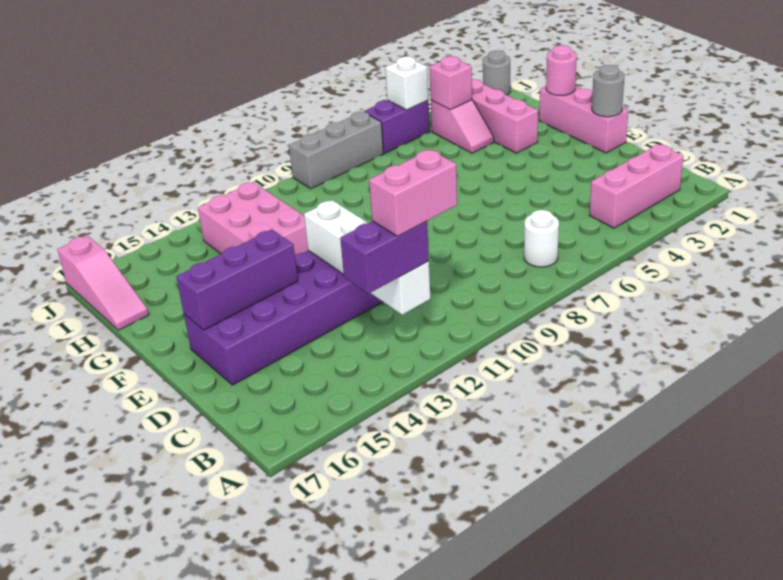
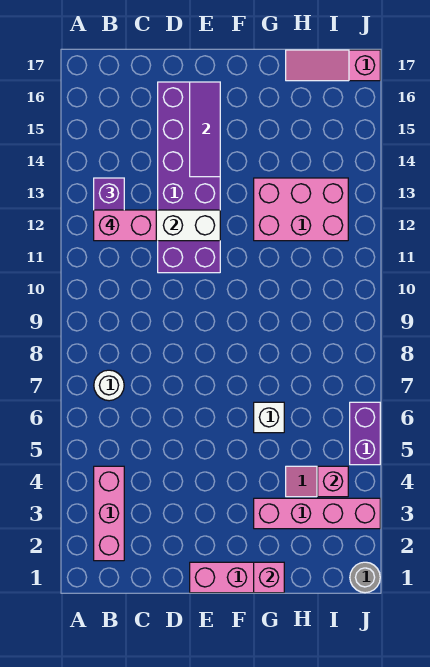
pink 1x2 brick [369,150,457,236] -> pink 1x2 brick turned to [94,210,156,241]
grey 1x1 round brick [592,65,624,117] -> none
purple 1x3 brick [176,230,298,330] -> purple 1x3 tile [190,82,220,177]
pink 1x1 round brick [546,45,577,95] -> pink 1x1 brick [254,562,284,593]
white 1x1 brick [385,57,429,110] -> white 1x1 brick moved to [254,402,284,433]
grey 1x3 brick [289,112,383,189] -> none

